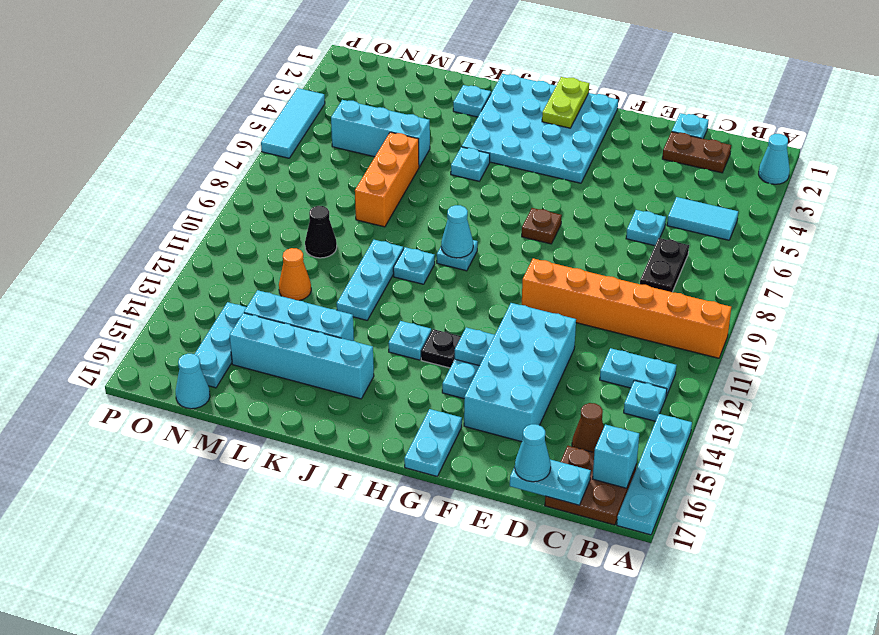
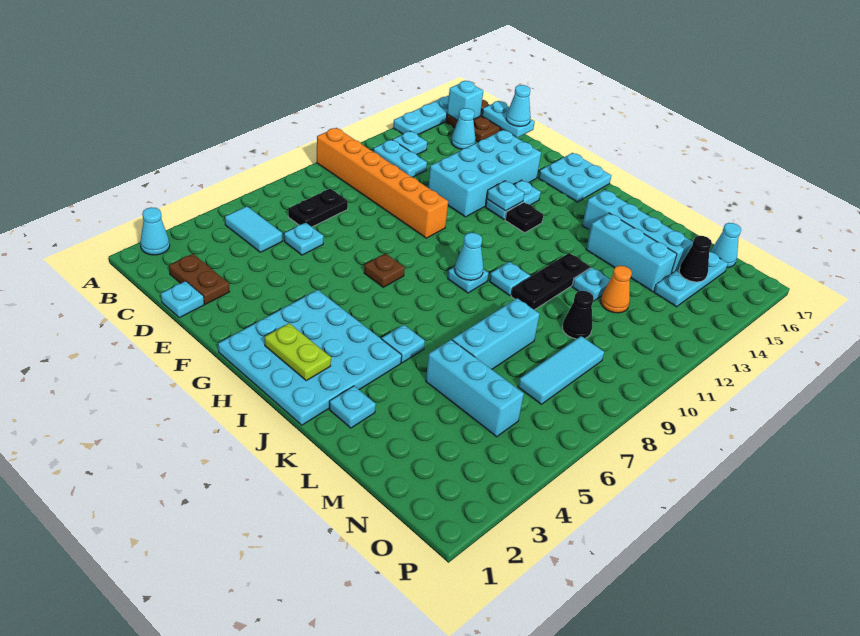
brown 1x1 cone [572,403,604,452] -> cyan 1x1 cone [451,108,476,149]
cyan 1x2 plate [404,409,462,476] -> cyan 2x2 plate [539,153,611,202]
lime 1x2 plate [542,77,589,128] -> lime 1x2 plate turned to [265,323,331,381]
cyan 1x1 plate [389,321,431,360] -> cyan 1x1 plate moved to [572,267,610,301]
cyan 1x3 plate [337,240,403,320] -> black 1x3 plate [511,253,590,310]
orange 1x3 brick [355,132,419,227] -> cyan 1x3 brick [452,298,539,369]
none -> black 1x1 cone [679,236,712,282]
cyan 1x3 tile [261,88,325,158] -> cyan 1x3 tile moved to [518,336,604,404]

